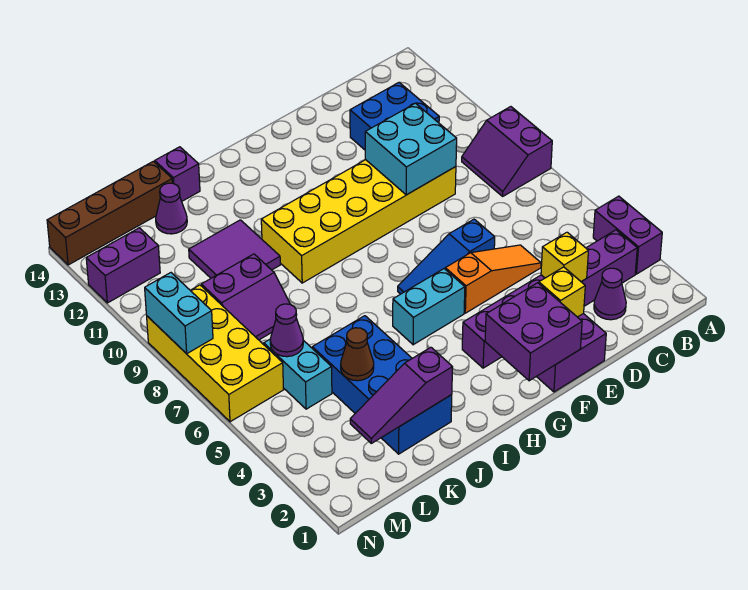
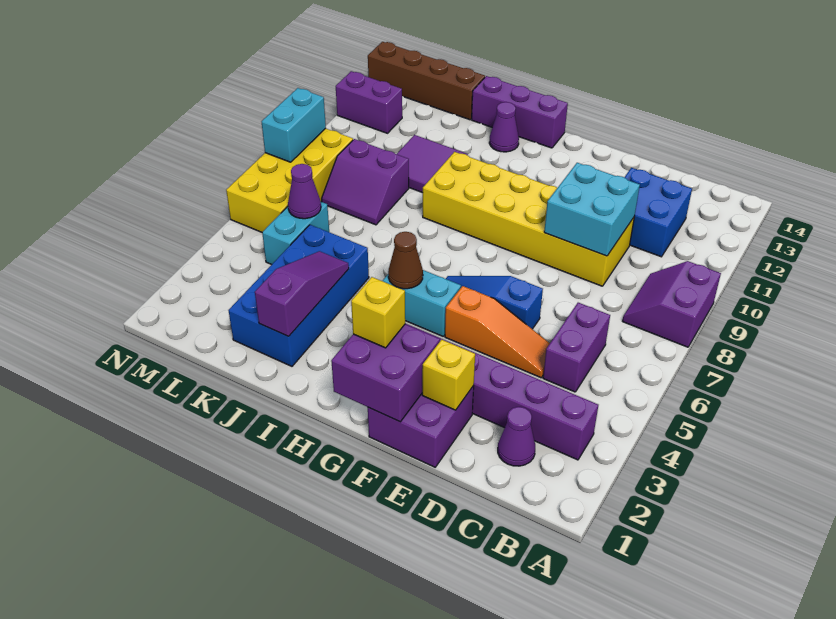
purple 1x2 brick [593,196,662,274] -> purple 1x2 brick moved to [543,303,610,392]
yellow 1x1 brick [541,232,588,282] -> yellow 1x1 brick moved to [351,277,405,348]
purple 1x3 slope [350,347,452,443] -> purple 1x3 slope turned to [255,251,349,336]
purple 1x1 brick [155,147,200,201] -> purple 1x3 brick [472,76,568,148]
brown 1x1 cone [341,328,374,381] -> brown 1x1 cone moved to [388,232,423,289]
purple 1x1 cone [156,183,187,234] -> purple 1x1 cone moved to [489,102,519,152]

